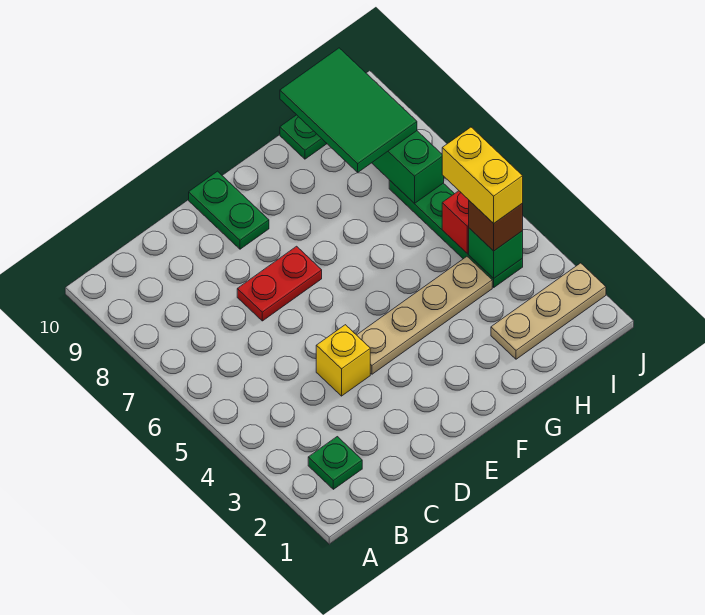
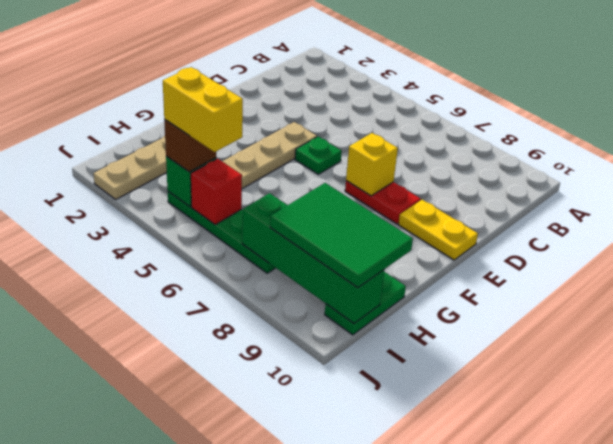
green 1x1 plate [308,437,362,489] -> green 1x1 plate moved to [295,137,342,174]
yellow 1x1 brick [316,325,370,396] -> yellow 1x1 brick moved to [346,133,398,196]
red 1x2 plate [237,246,322,321] -> red 1x2 plate turned to [345,181,421,224]
green 1x2 plate [189,171,269,249] -> yellow 1x2 plate [398,200,478,260]

